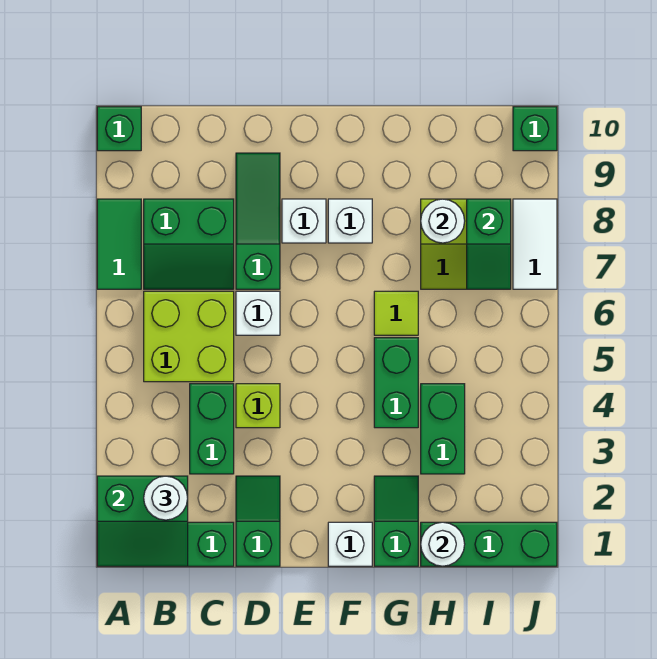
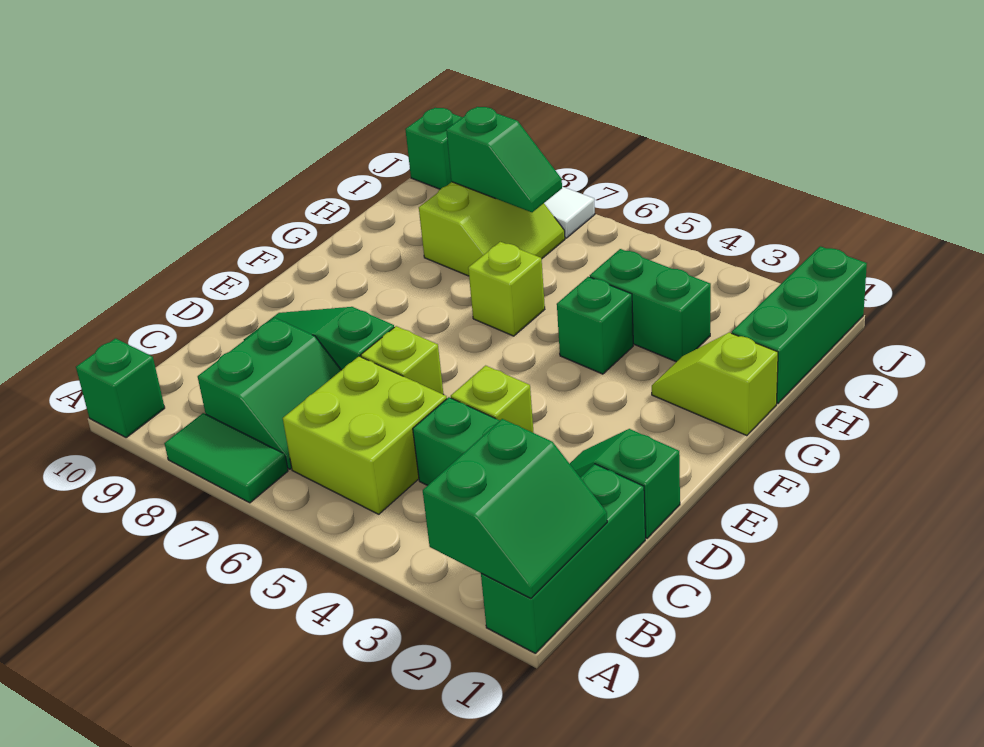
white 1x1 round brick [144,476,188,520] -> none
white 1x1 brick [236,291,280,335] -> lime 1x1 brick [361,326,443,394]
white 1x1 brick [282,199,326,243] -> none
white 1x1 brick [328,522,372,566] -> none
white 1x1 brick [328,199,372,243] -> none
green 1x2 slope [374,476,418,566] -> lime 1x2 slope [652,333,778,436]
green 1x2 brick [374,338,418,428] -> green 1x1 brick [557,277,633,374]
lime 1x1 tile [374,291,418,335] -> lime 1x1 brick [468,242,545,336]
white 1x1 round brick [421,522,465,566] -> none
white 1x1 round brick [421,199,465,243] -> none

